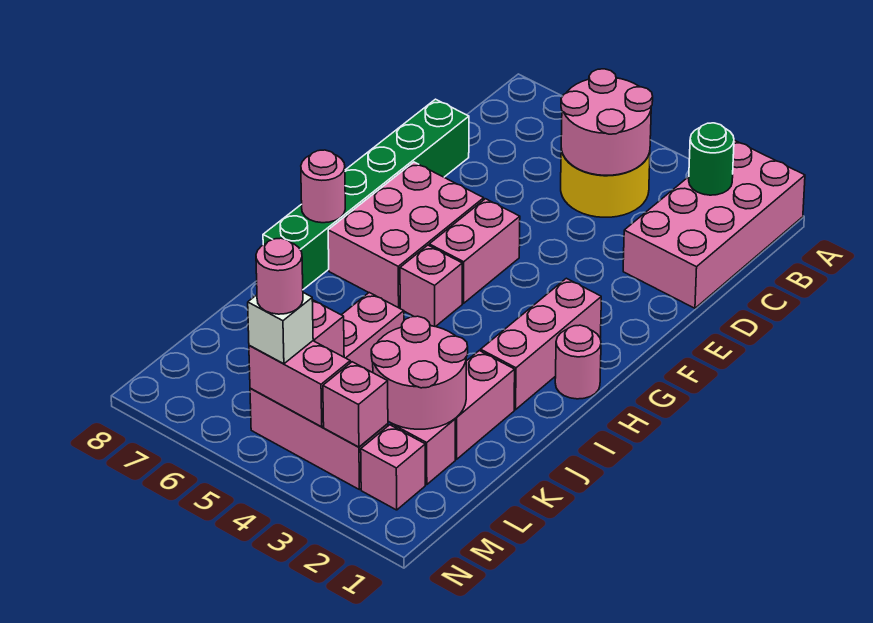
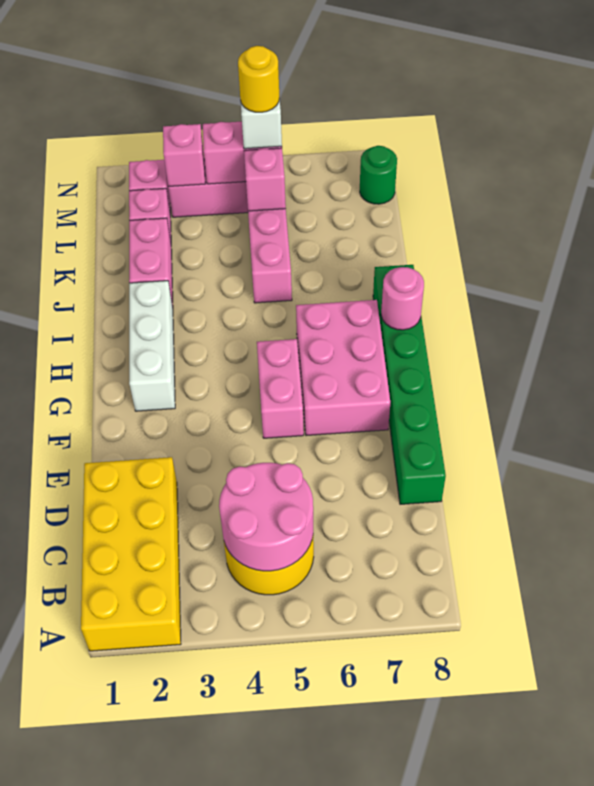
pink 2x4 brick [623,140,805,308] -> yellow 2x4 brick [81,457,181,651]
green 1x1 round brick [689,123,734,195] -> green 1x1 round brick moved to [360,146,397,204]
pink 1x3 brick [481,278,601,410] -> white 1x3 brick [129,281,175,411]
pink 1x1 round brick [555,325,601,399] -> none
pink 1x1 brick [400,245,462,327] -> none
pink 2x2 round brick [371,316,468,429] -> none
pink 1x1 round brick [256,238,303,314] -> yellow 1x1 round brick [238,46,279,112]

